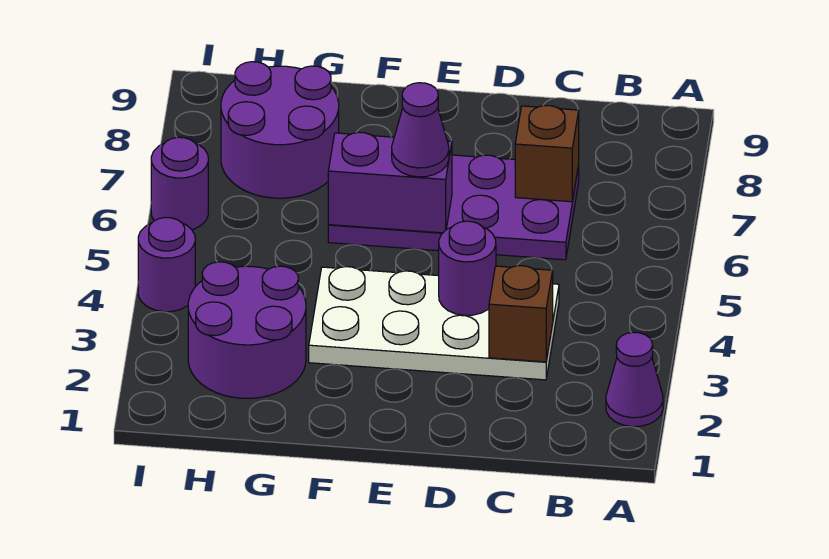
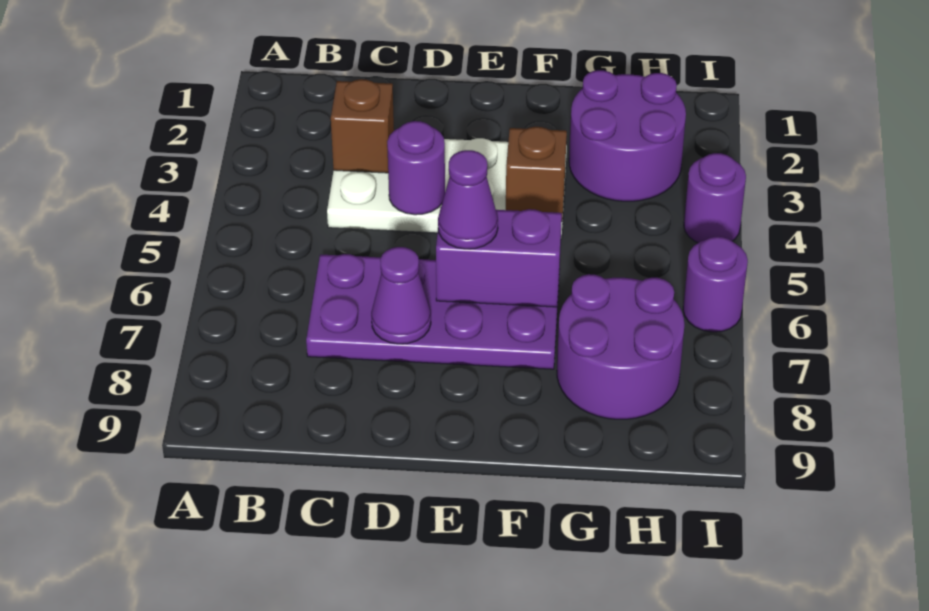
purple 1x1 cone [606,332,663,427] -> purple 1x1 cone moved to [371,247,431,344]
brown 1x1 brick [515,106,579,202] -> brown 1x1 brick moved to [506,127,567,222]

